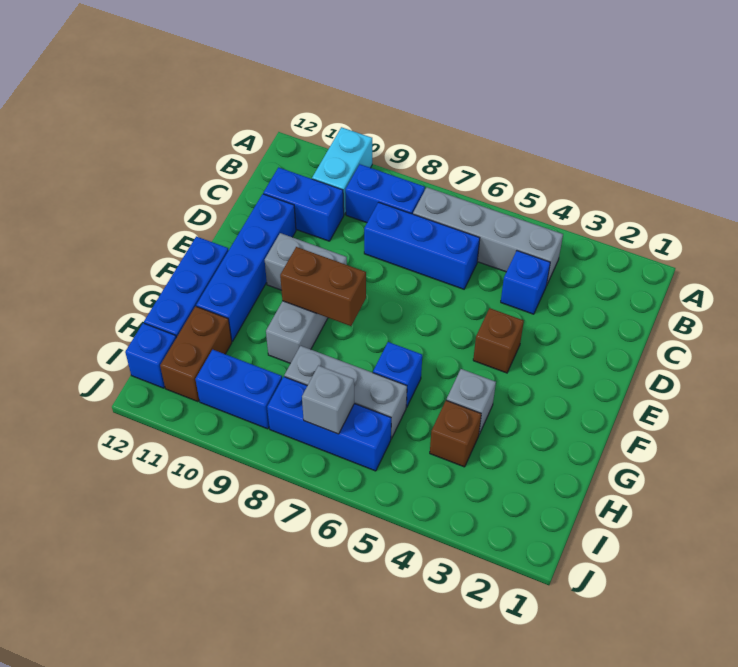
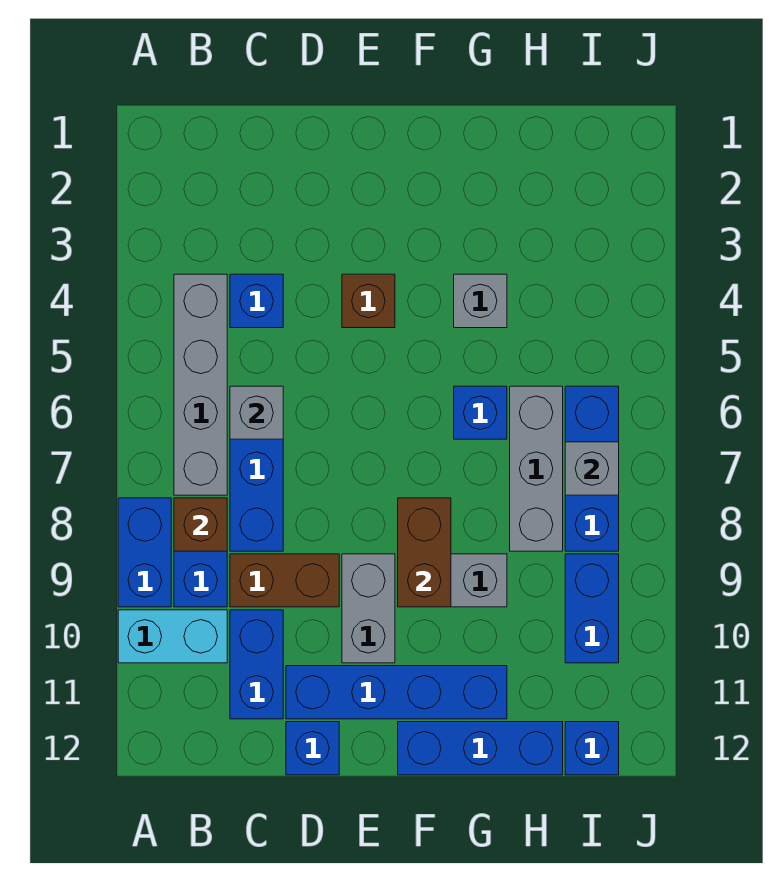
none -> blue 1x2 brick [118,498,171,607]
none -> grey 1x1 brick [230,386,283,439]
none -> blue 1x1 brick [286,722,339,775]
brown 1x1 brick [430,400,481,467] -> brown 1x1 brick moved to [174,498,227,551]
brown 1x2 brick [160,306,232,402] -> brown 1x2 brick moved to [230,554,339,607]

